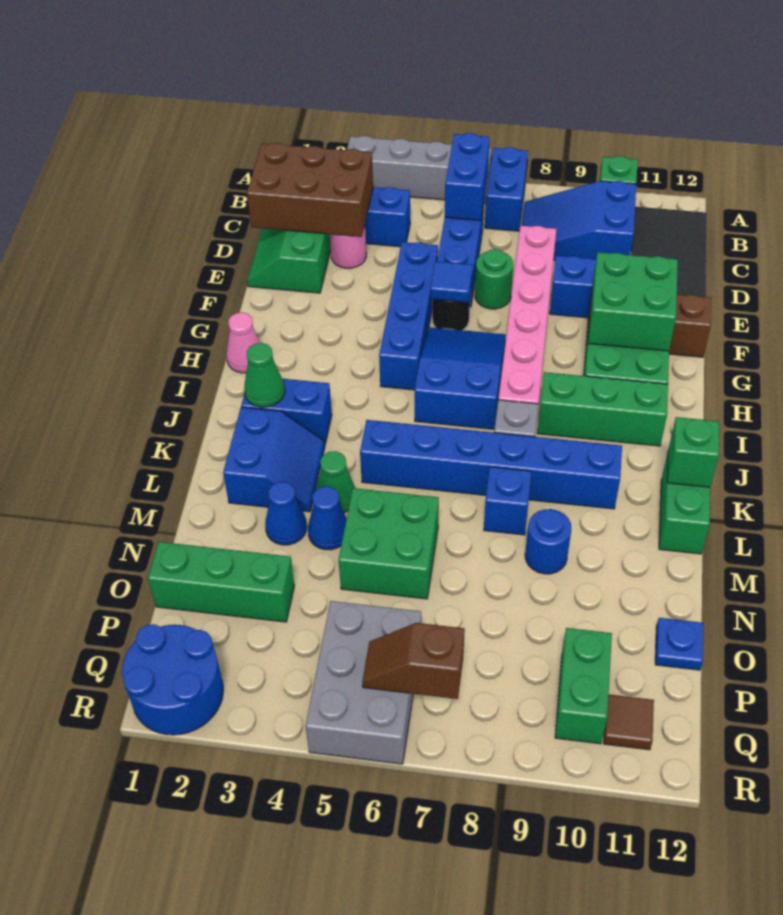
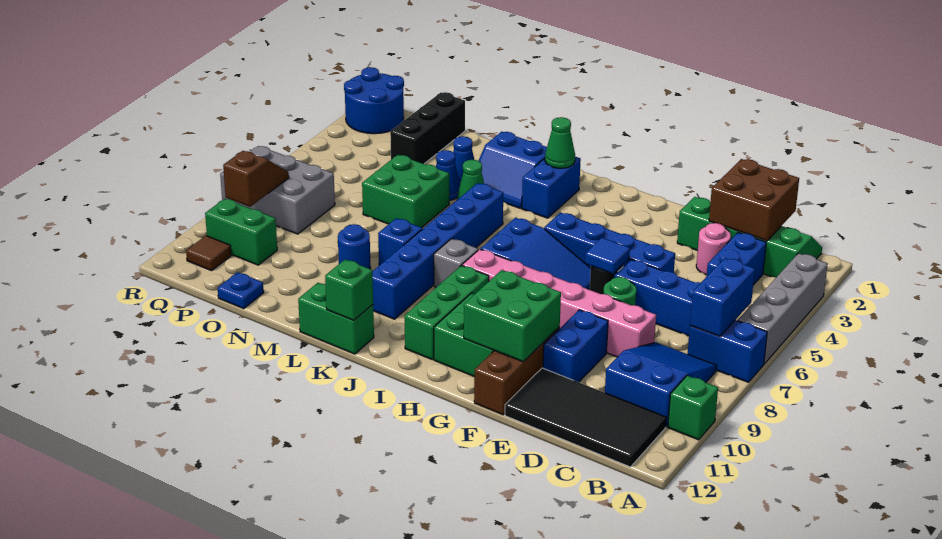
blue 1x2 brick [445,133,490,221] -> blue 1x2 brick turned to [690,258,755,336]
brown 2x3 brick [247,143,373,237] -> brown 2x2 brick [709,159,799,241]
pink 1x1 cone [226,312,260,373] -> none
green 1x3 brick [148,542,294,622] -> black 1x3 brick [390,92,465,164]
grey 2x3 brick [305,601,421,764] -> grey 2x3 brick moved to [220,146,335,234]
brown 1x2 slope [362,623,465,699] -> brown 1x2 slope moved to [223,151,289,207]

